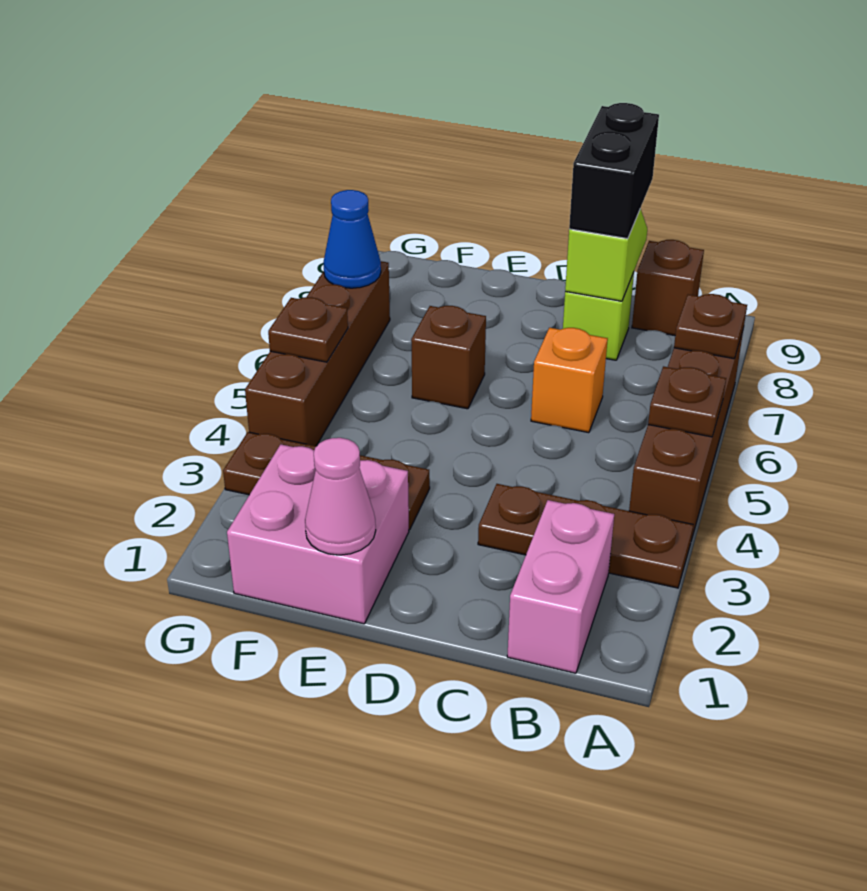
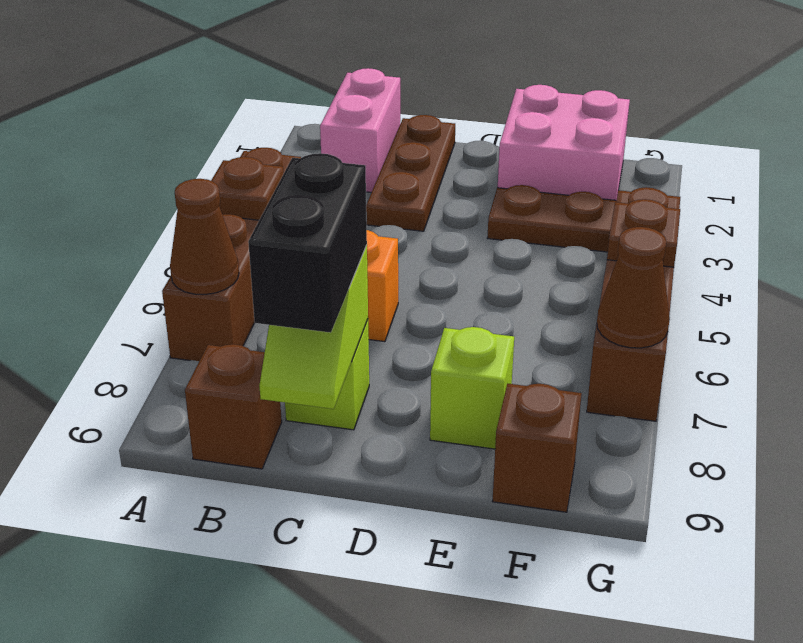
brown 1x3 plate [478,484,693,588] -> brown 1x3 plate turned to [366,115,455,231]
brown 1x1 plate [674,294,747,359] -> brown 1x1 cone [170,179,239,294]
pink 1x1 cone [305,438,376,555] -> none
brown 1x1 brick [411,306,486,409] -> brown 1x1 brick moved to [492,384,582,512]
none -> lime 1x1 brick [430,327,514,449]
blue 1x1 cone [323,190,381,288] -> brown 1x1 cone [597,227,670,348]

